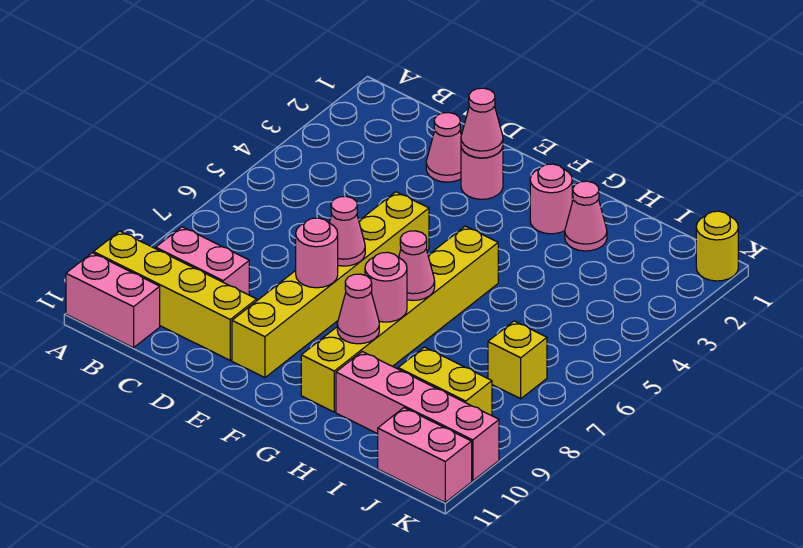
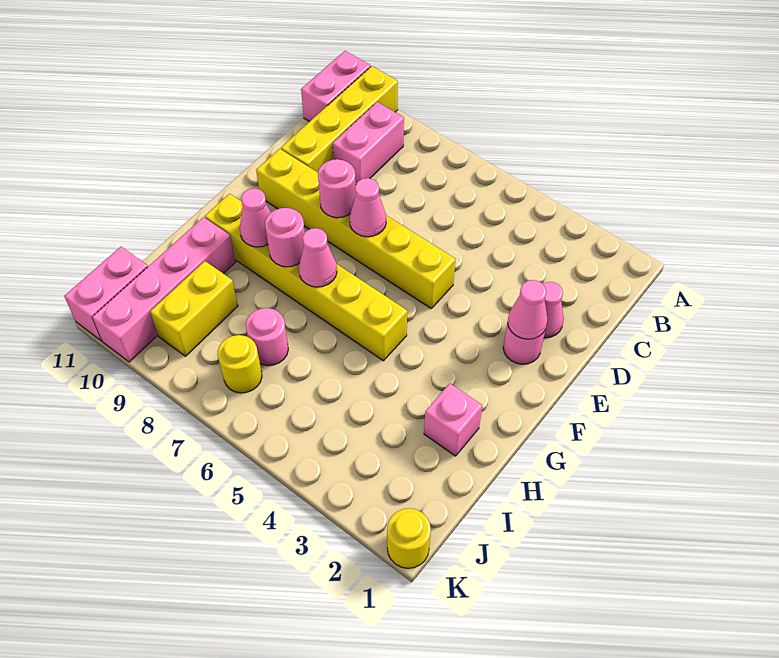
pink 1x1 round brick [530,164,572,234] -> pink 1x1 round brick moved to [246,308,288,366]
pink 1x1 cone [565,181,607,251] -> pink 1x1 brick [424,384,482,456]
yellow 1x1 brick [488,321,547,399] -> yellow 1x1 round brick [218,335,262,393]

